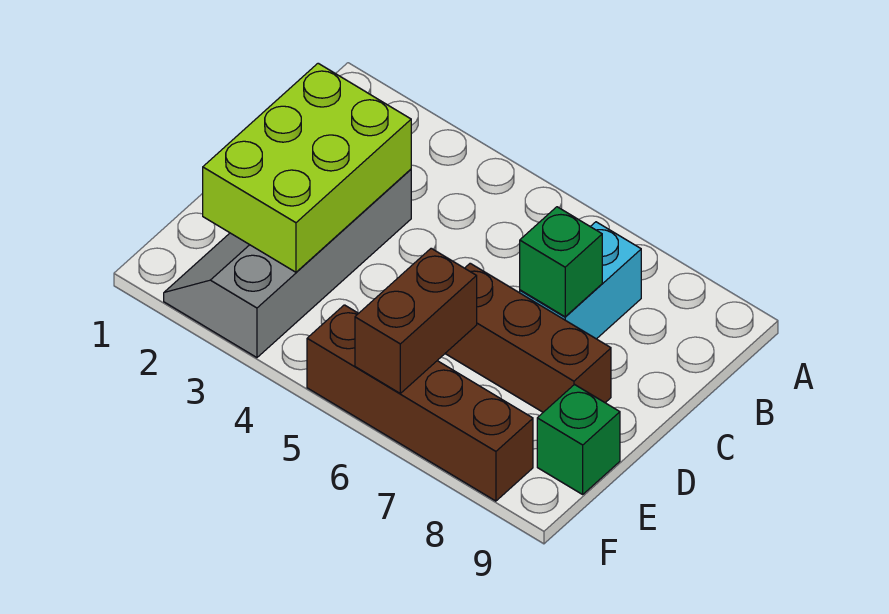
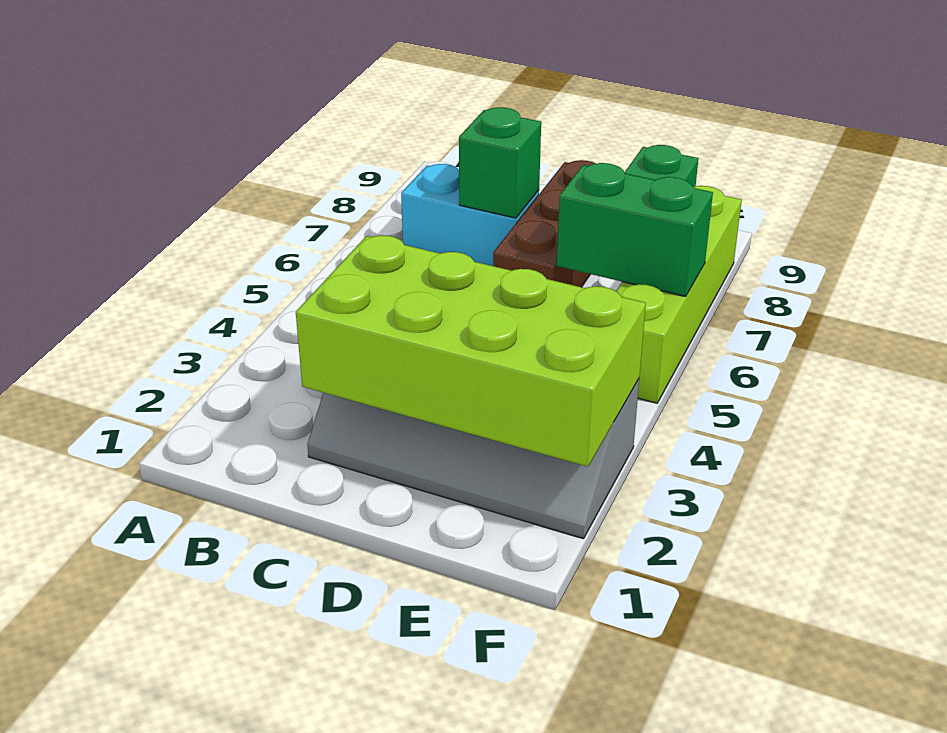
lime 2x3 brick [203,63,411,272] -> lime 2x4 brick [296,235,646,467]
brown 1x2 brick [355,248,477,393] -> green 1x2 brick [557,163,713,296]
brown 1x4 brick [307,305,533,501] -> lime 1x4 brick [616,186,742,403]

